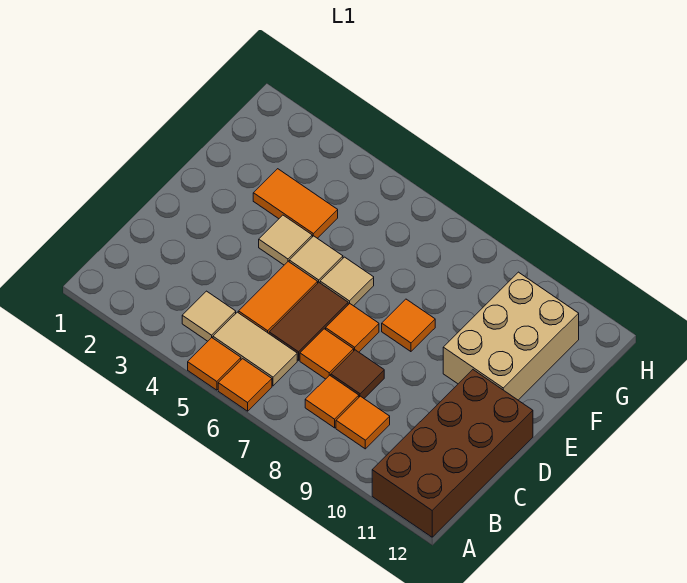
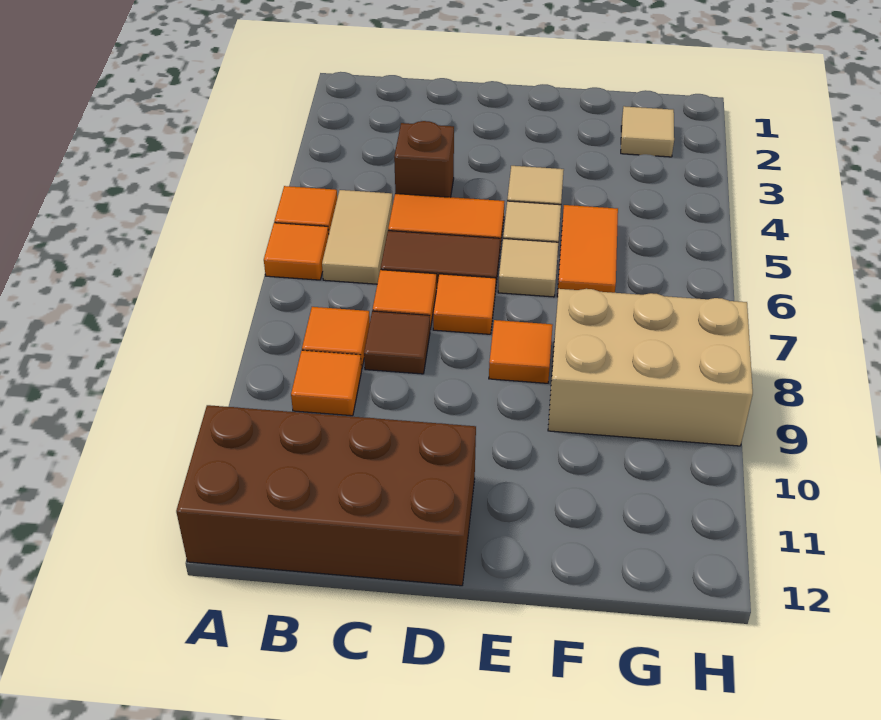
tan 1x1 tile [182,291,236,341] -> tan 1x1 tile moved to [621,106,674,157]
none -> brown 1x1 brick [394,121,454,197]
tan 2x3 brick [443,272,579,400] -> tan 2x3 brick moved to [548,289,753,446]
orange 1x2 tile [253,169,338,238] -> orange 1x2 tile moved to [557,205,618,297]

